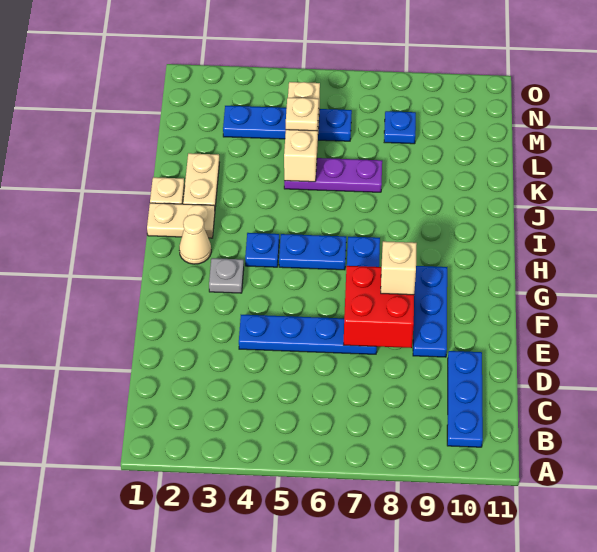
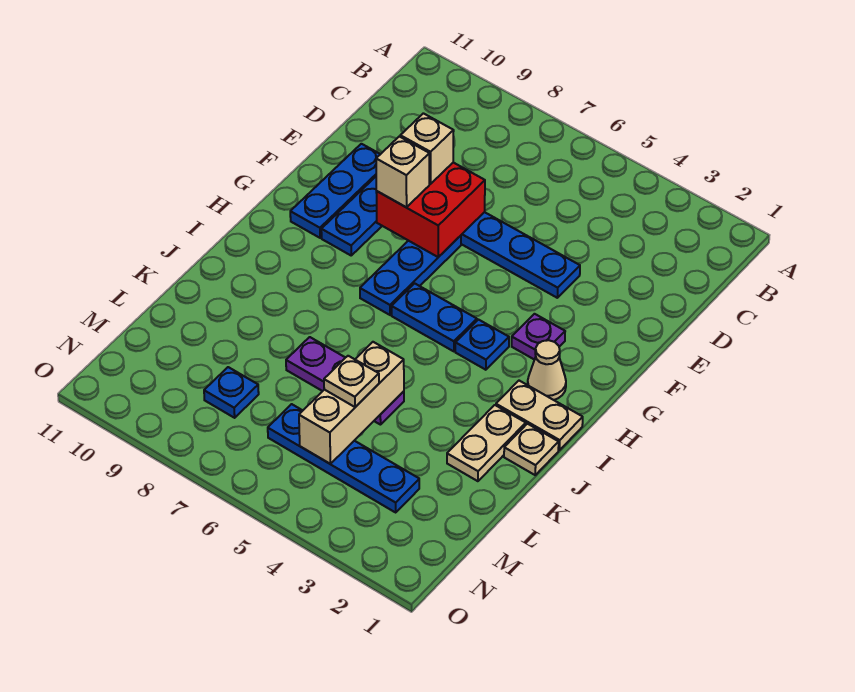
blue 1x3 plate [447,351,483,447] -> blue 1x3 plate moved to [290,144,380,238]
none -> tan 1x1 brick [400,113,454,184]
grey 1x1 plate [209,258,244,293] -> purple 1x1 plate [512,314,565,360]

